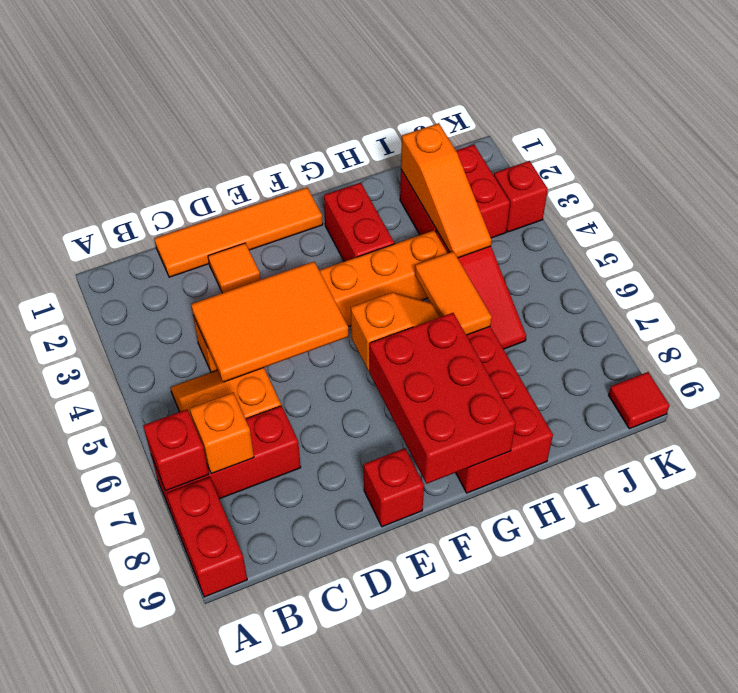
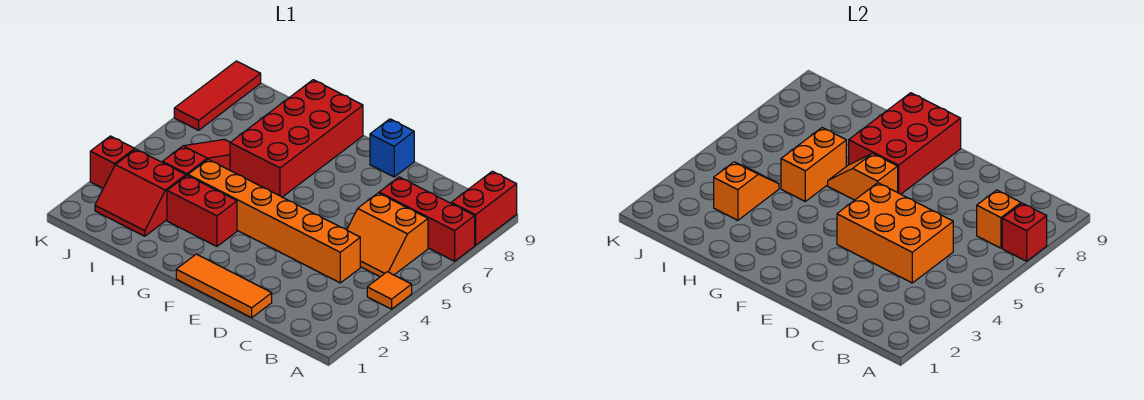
orange 1x4 tile [154,187,323,277] -> orange 1x3 tile [176,254,272,318]
orange 2x3 tile [191,262,349,382] -> orange 2x3 brick [837,183,953,283]
orange 1x1 tile [208,243,261,293] -> orange 1x1 tile moved to [367,272,412,309]
red 1x1 brick [364,448,424,527] -> blue 1x1 brick [370,119,414,177]
red 1x2 brick [324,183,394,261] -> red 1x2 brick turned to [167,175,237,246]
orange 1x2 tile [415,251,492,335] -> orange 1x2 brick [781,128,846,201]
red 2x2 brick [400,145,510,238] -> red 2x2 slope [95,149,186,236]
orange 1x3 slope [401,123,492,258] -> orange 1x2 slope [714,162,779,220]
red 1x1 tile [609,372,670,429] -> red 1x3 tile [174,61,261,130]

